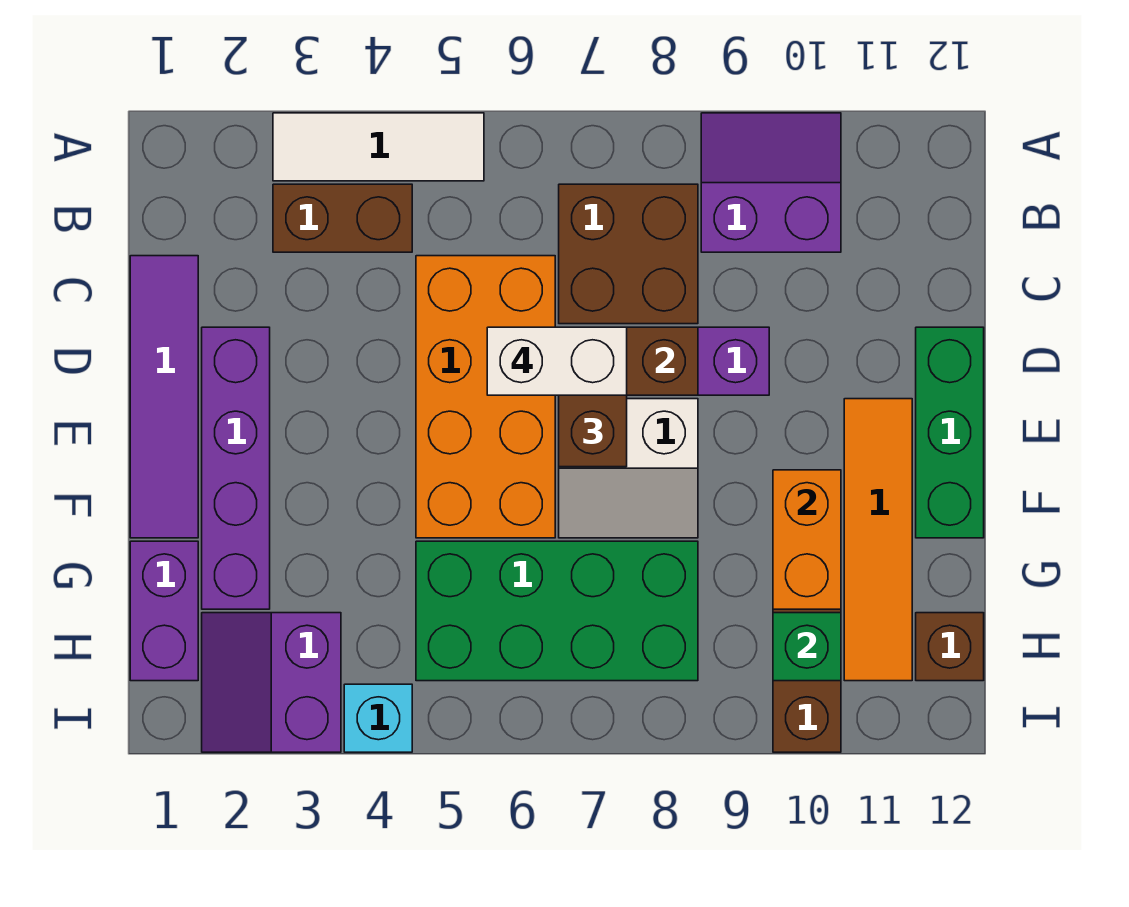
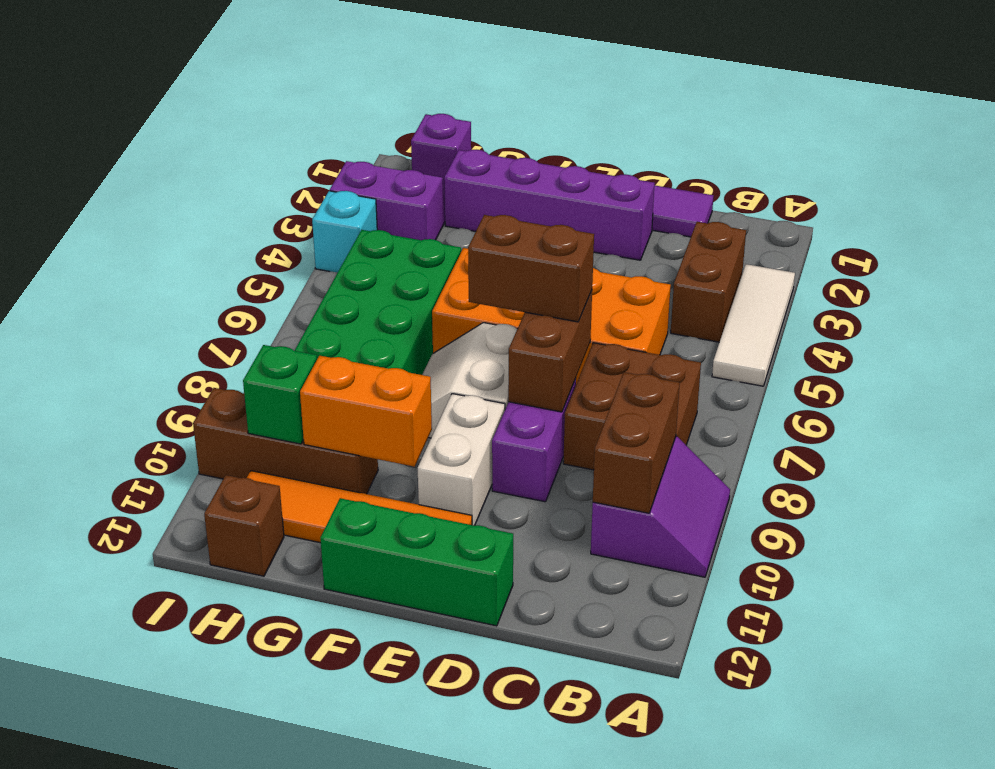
none -> brown 1x2 brick [593,372,680,513]
white 1x2 brick [487,327,627,395] -> white 1x2 brick moved to [418,394,505,526]
purple 1x2 brick [130,541,198,681] -> purple 1x1 brick [411,114,471,179]

